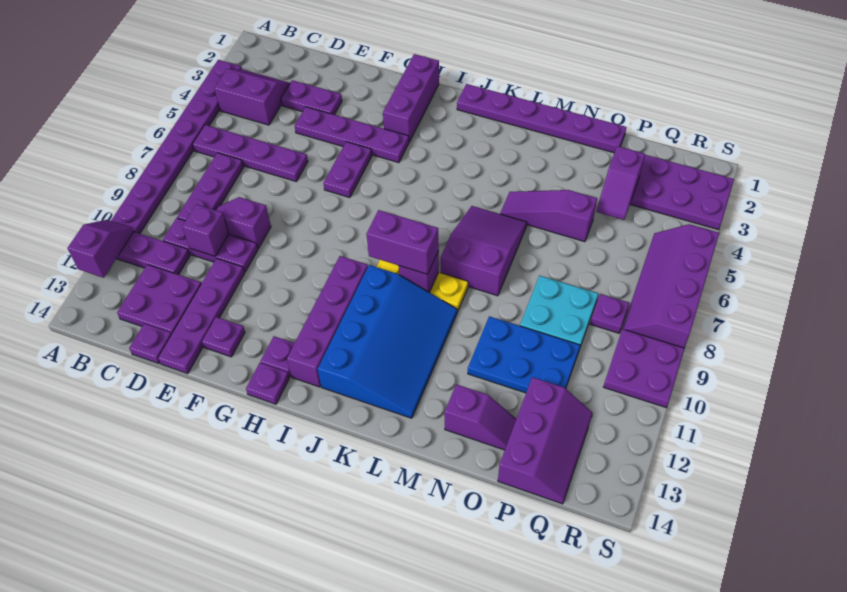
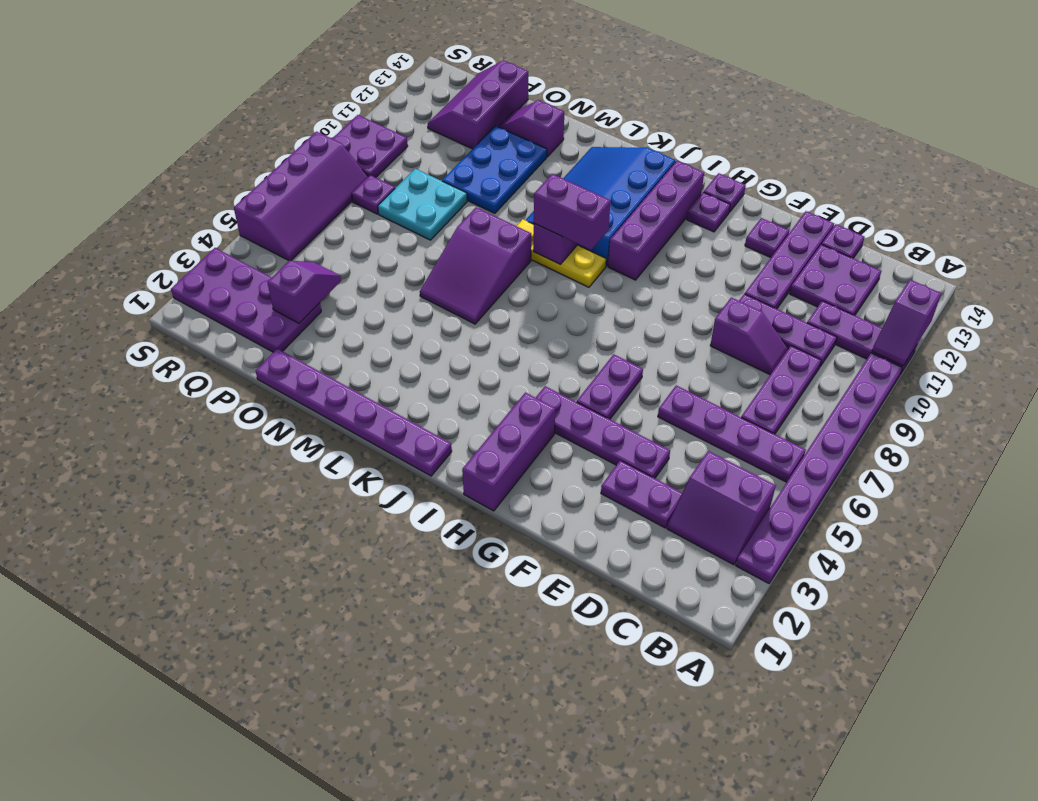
purple 1x1 brick [182,204,229,256] -> none
purple 1x3 slope [500,190,597,242] -> none
blue 2x3 plate [468,316,580,393] -> blue 2x3 plate turned to [442,126,547,213]

